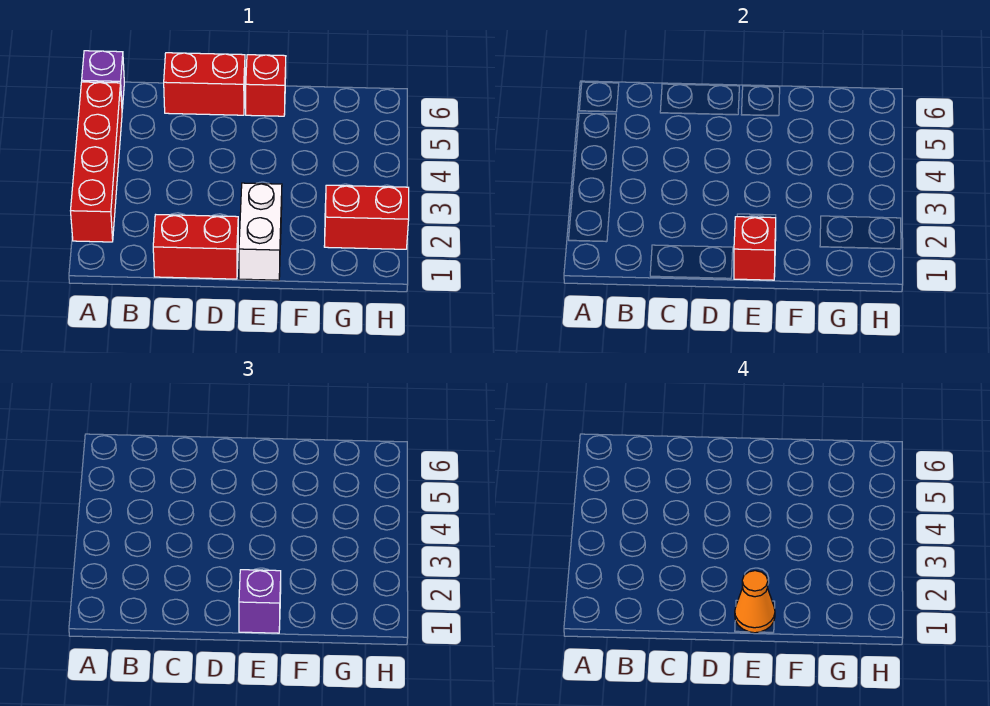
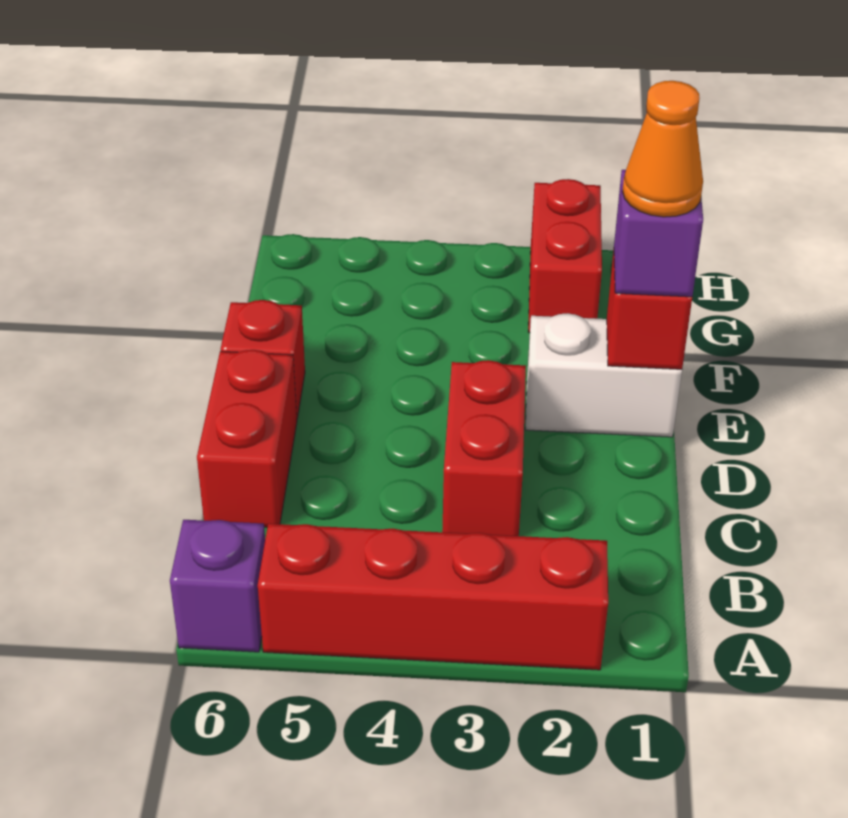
red 1x2 brick [153,215,238,279] -> red 1x2 brick moved to [442,360,526,536]

